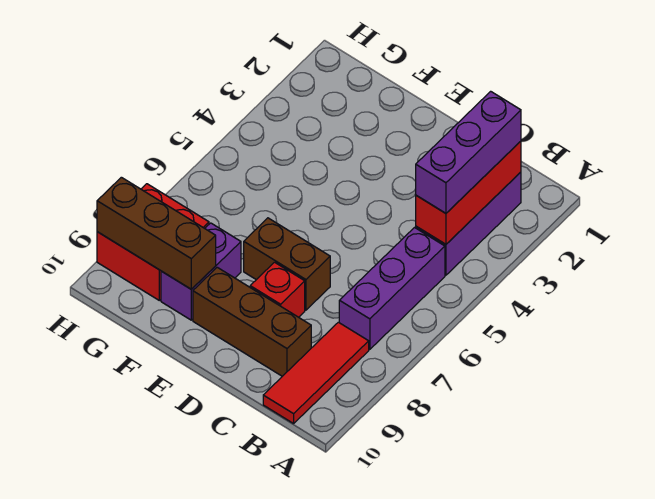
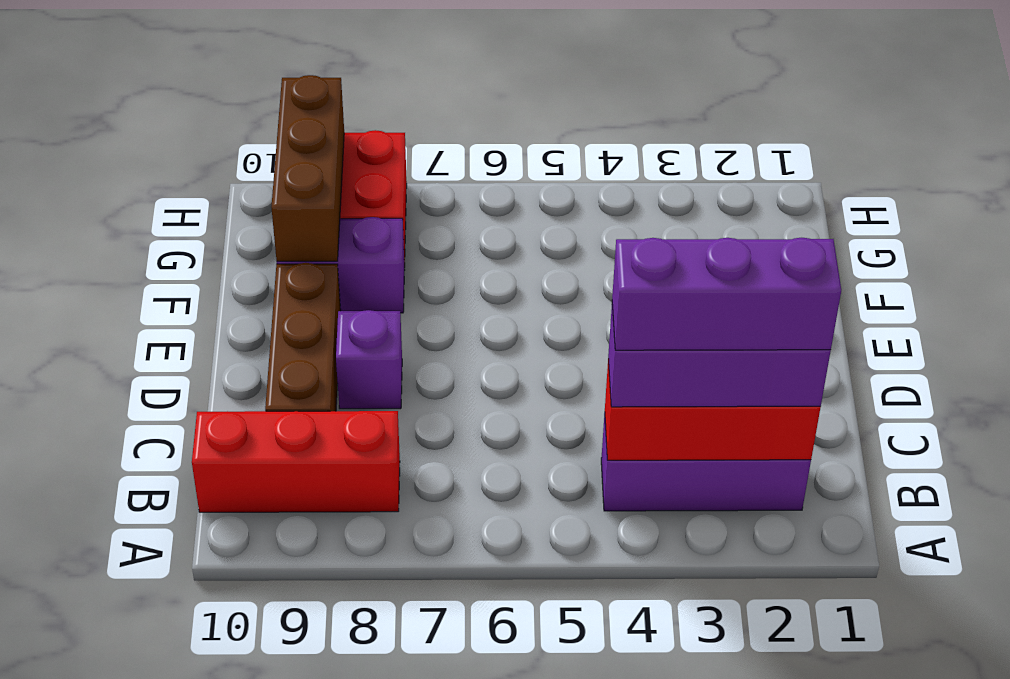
purple 1x3 brick [339,228,445,349] -> purple 1x3 brick moved to [612,238,841,350]
red 1x3 tile [263,322,369,424] -> red 1x3 brick [192,411,400,512]
brown 1x2 brick [244,218,330,310] -> none
red 1x1 brick [250,262,305,317] -> purple 1x1 brick [336,310,402,409]

